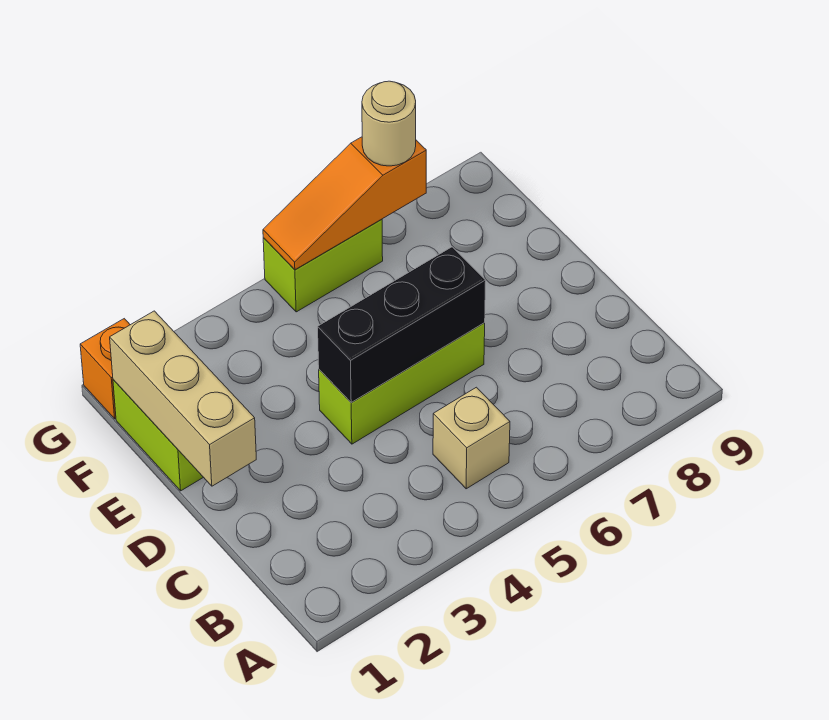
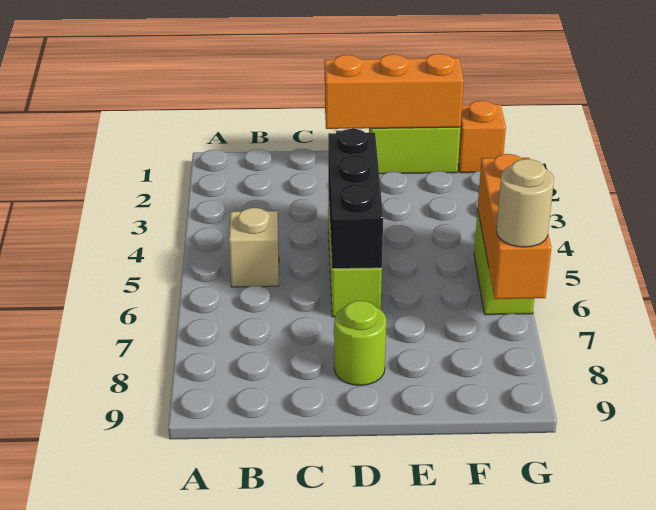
tan 1x3 brick [110,311,256,486] -> orange 1x3 brick [325,54,464,129]
none -> lime 1x1 round brick [334,301,386,386]
orange 1x3 slope [263,137,426,270] -> orange 1x3 brick [478,154,551,299]

